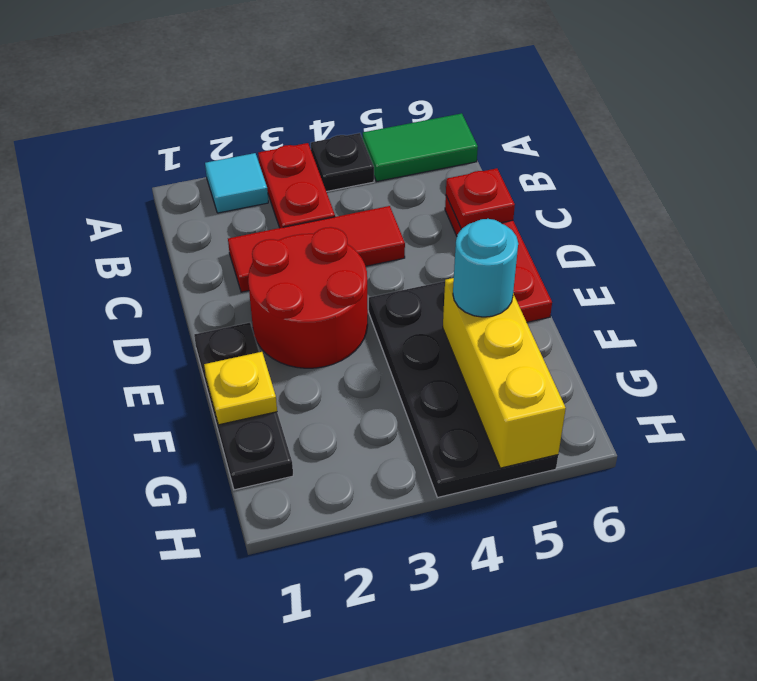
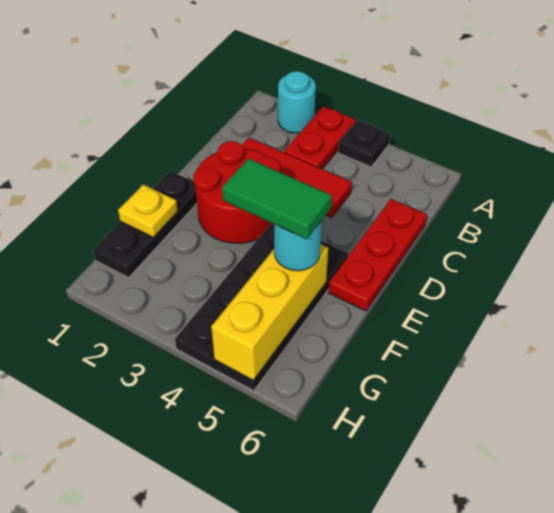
cyan 1x1 tile [205,153,268,213] -> cyan 1x1 round brick [278,71,316,133]
green 1x2 tile [363,113,478,181] -> green 1x2 tile moved to [222,158,332,239]
red 1x1 plate [446,168,515,229] -> none

